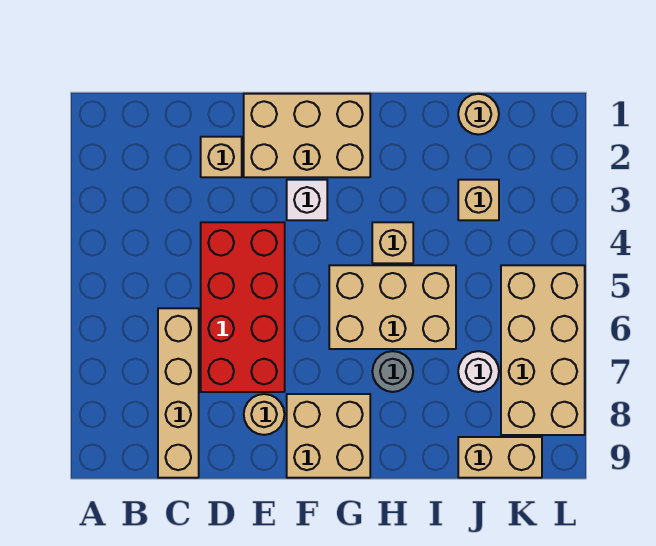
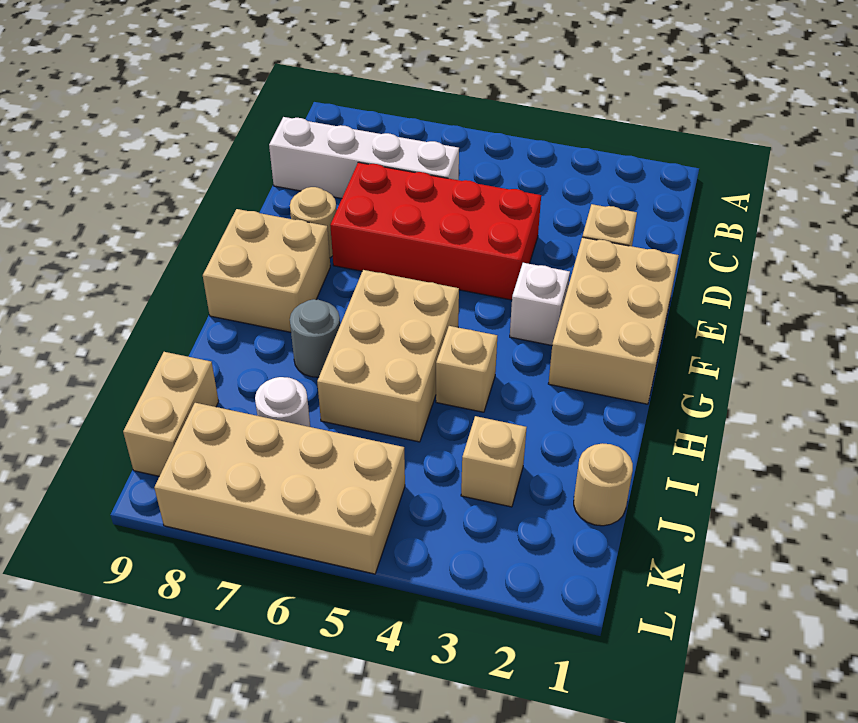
tan 1x4 brick [158,308,199,478] -> white 1x4 brick [269,117,459,198]

